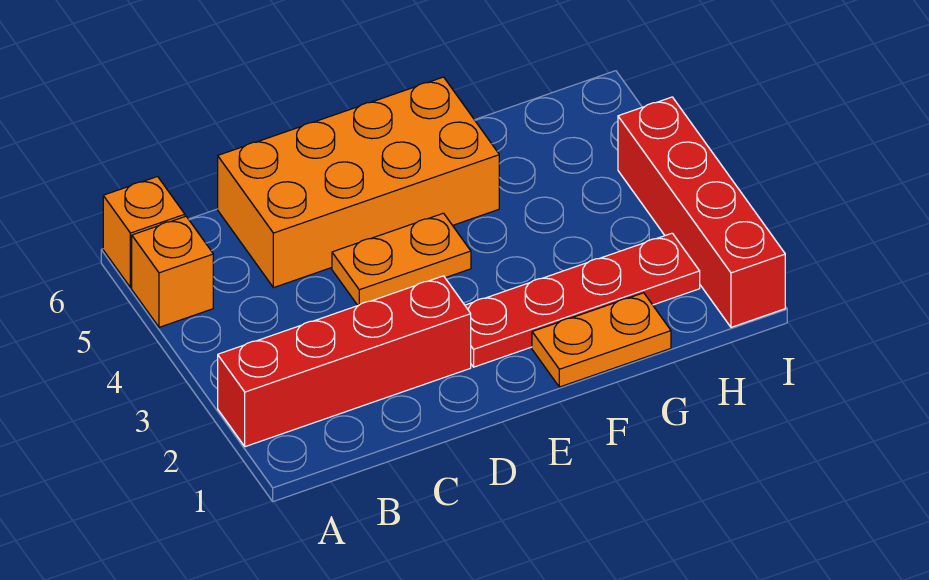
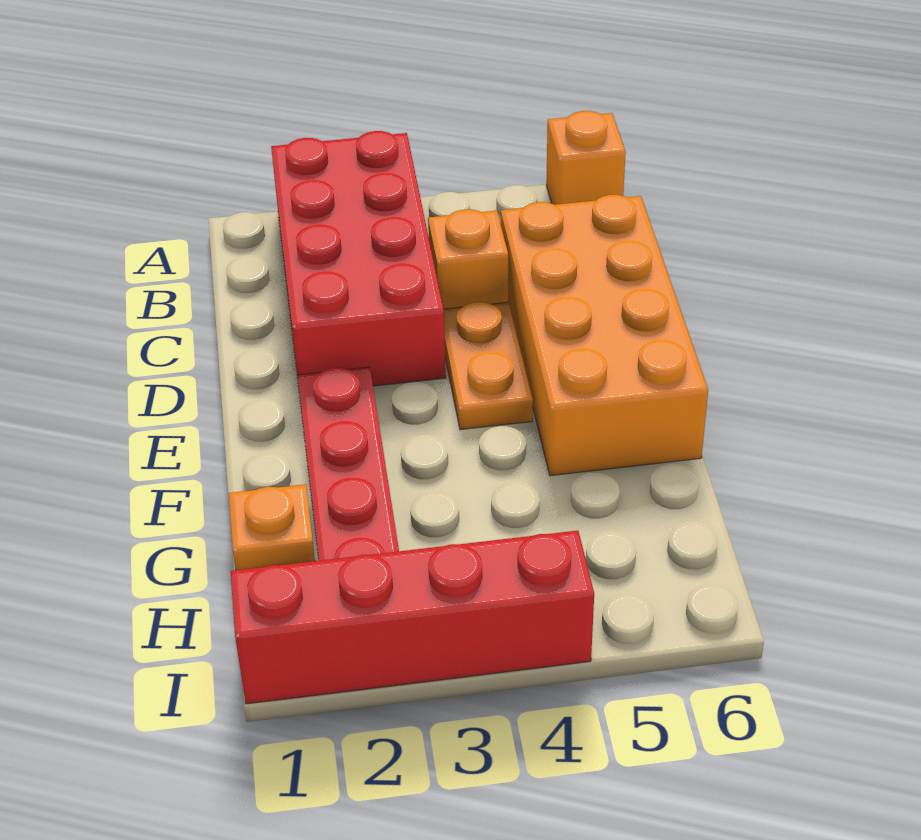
red 1x4 brick [218,276,471,447] -> red 2x4 brick [271,131,446,386]
orange 1x1 brick [132,216,213,327] -> orange 1x1 brick moved to [428,209,508,309]
orange 1x2 plate [532,293,671,387] -> orange 1x1 plate [229,484,315,570]

